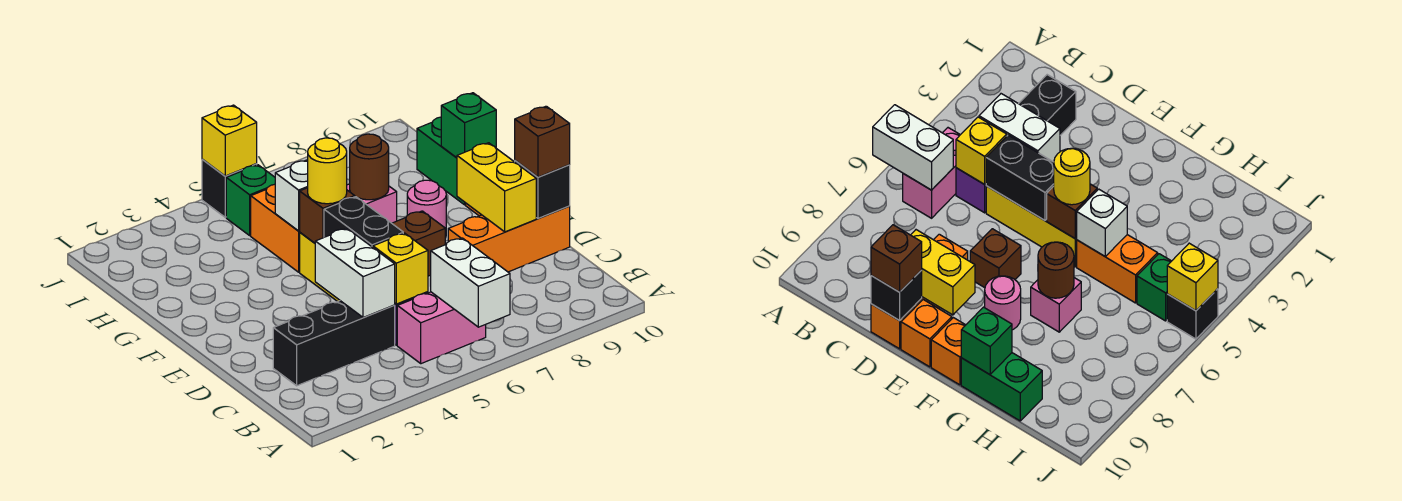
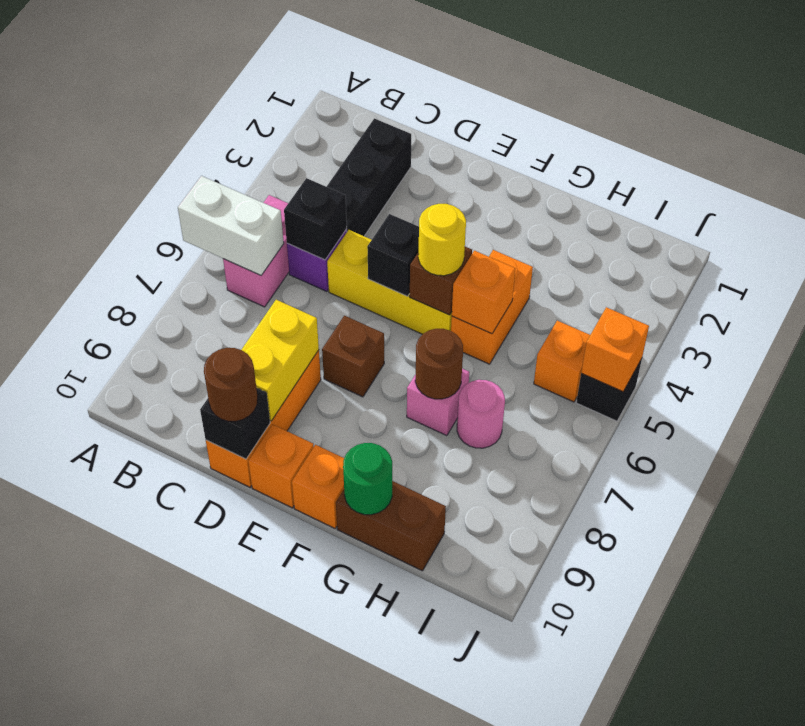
white 1x2 brick [315,228,395,318] -> none
yellow 1x1 brick [373,233,428,304] -> black 1x1 brick [284,178,347,260]
black 1x2 brick [324,197,403,247] -> black 1x1 brick [367,214,419,296]
yellow 1x2 brick [457,143,536,232] -> yellow 1x2 brick turned to [241,300,319,421]
brown 1x1 brick [515,106,570,177] -> brown 1x1 round brick [204,348,258,421]
pink 1x1 round brick [407,180,446,238] -> pink 1x1 round brick moved to [457,380,505,448]
orange 1x2 brick [251,184,300,272] -> orange 1x2 brick turned to [451,250,533,364]
white 1x1 brick [275,160,308,231] -> orange 1x1 brick [452,251,515,334]
green 1x2 brick [417,117,466,205] -> brown 1x2 brick [336,481,446,571]
green 1x1 brick [441,93,496,158] -> green 1x1 round brick [343,443,392,515]
green 1x1 brick [226,165,275,235] -> orange 1x1 brick [534,321,590,402]
yellow 1x1 brick [202,105,257,176] -> orange 1x1 brick [581,307,649,392]

